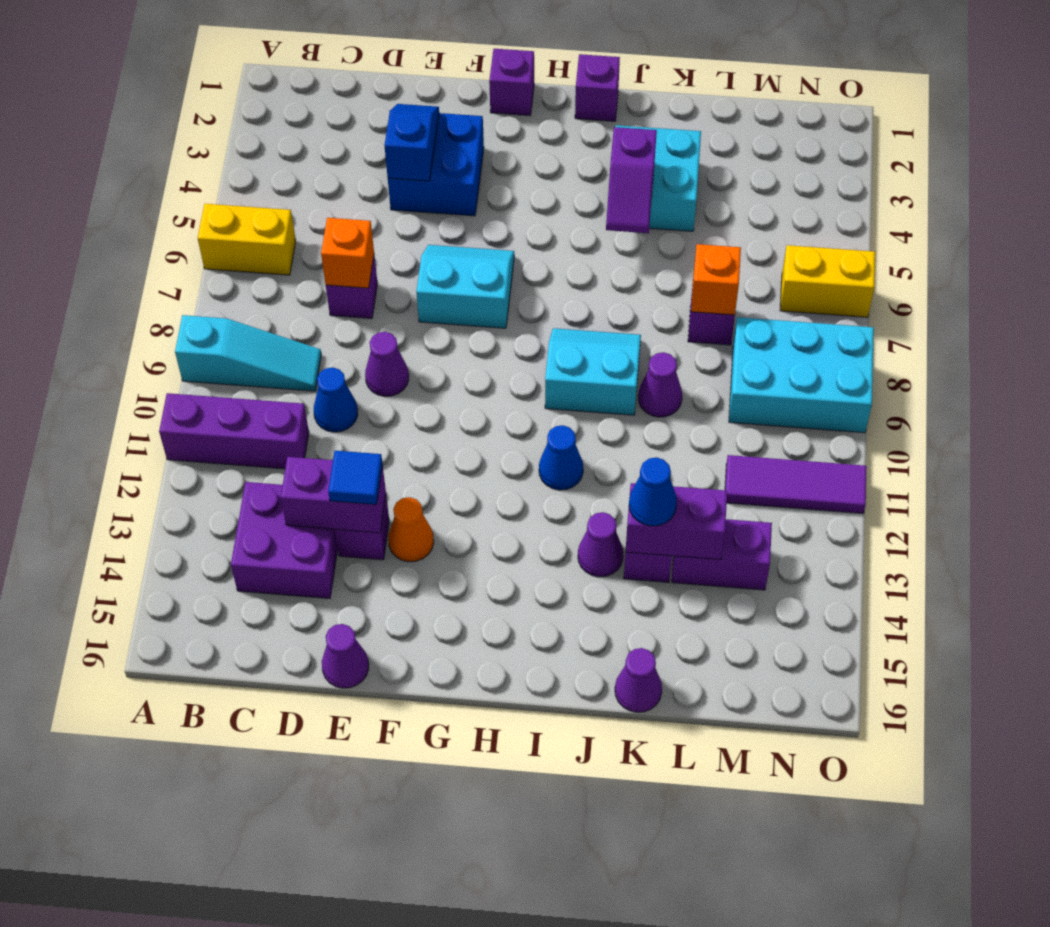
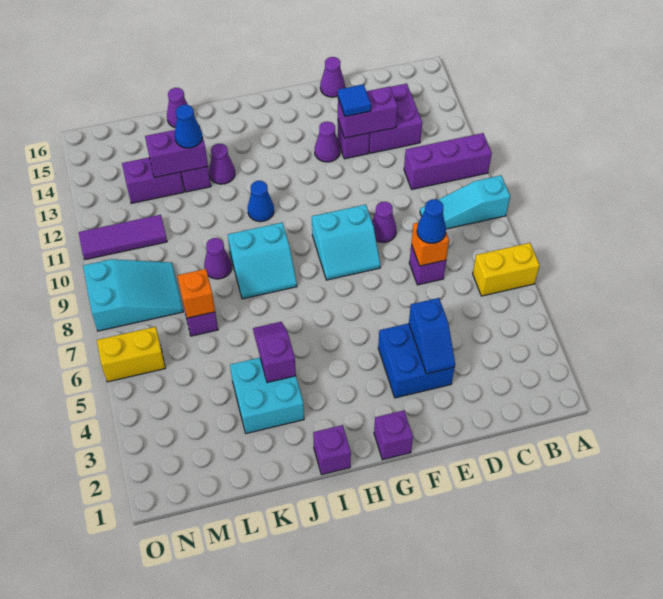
blue 1x1 cone [314,367,358,432] -> blue 1x1 cone moved to [417,199,446,243]
cyan 2x2 slope [416,245,514,328] -> cyan 2x2 slope moved to [312,205,380,280]
orange 1x1 cone [388,497,434,562] -> purple 1x1 cone [315,122,340,162]
cyan 2x3 brick [729,317,874,433] -> cyan 2x3 slope [83,259,183,331]

